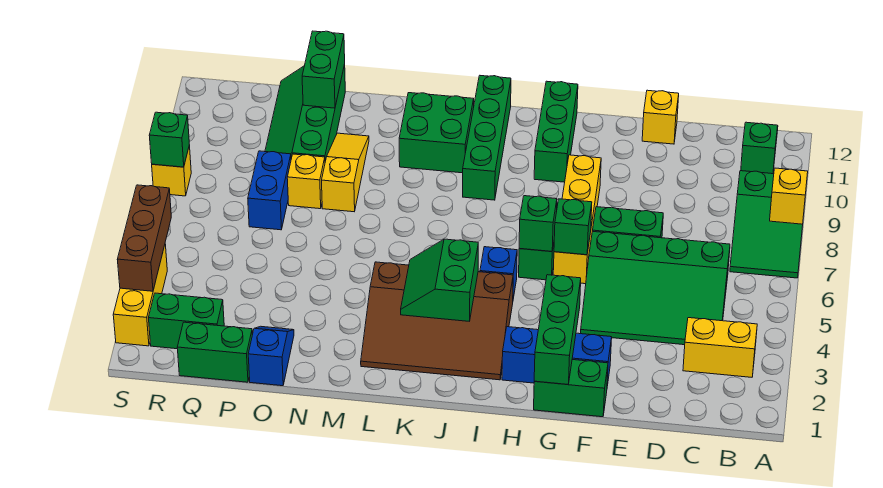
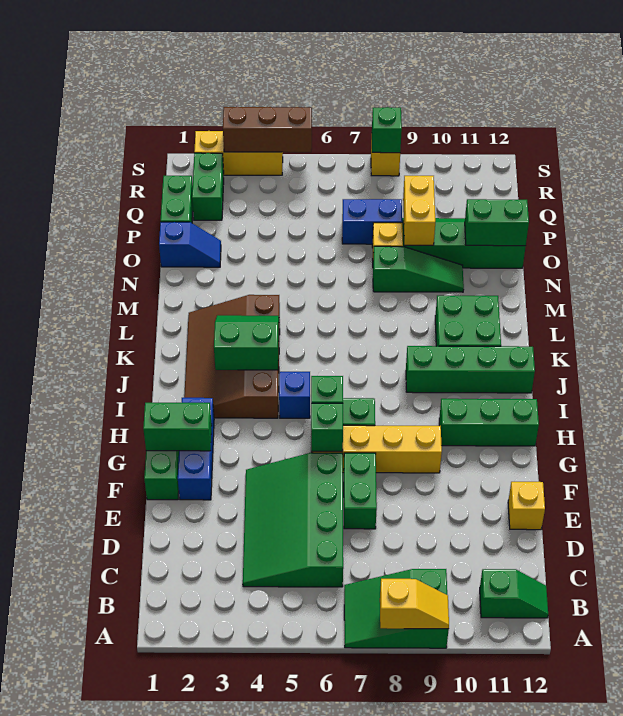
yellow 1x2 brick [683,318,757,377] -> yellow 1x2 brick moved to [403,176,435,245]
green 1x3 brick [534,275,581,385] -> green 1x2 brick [143,403,212,451]
yellow 1x3 slope [322,133,369,212] -> green 1x3 slope [373,246,464,292]

